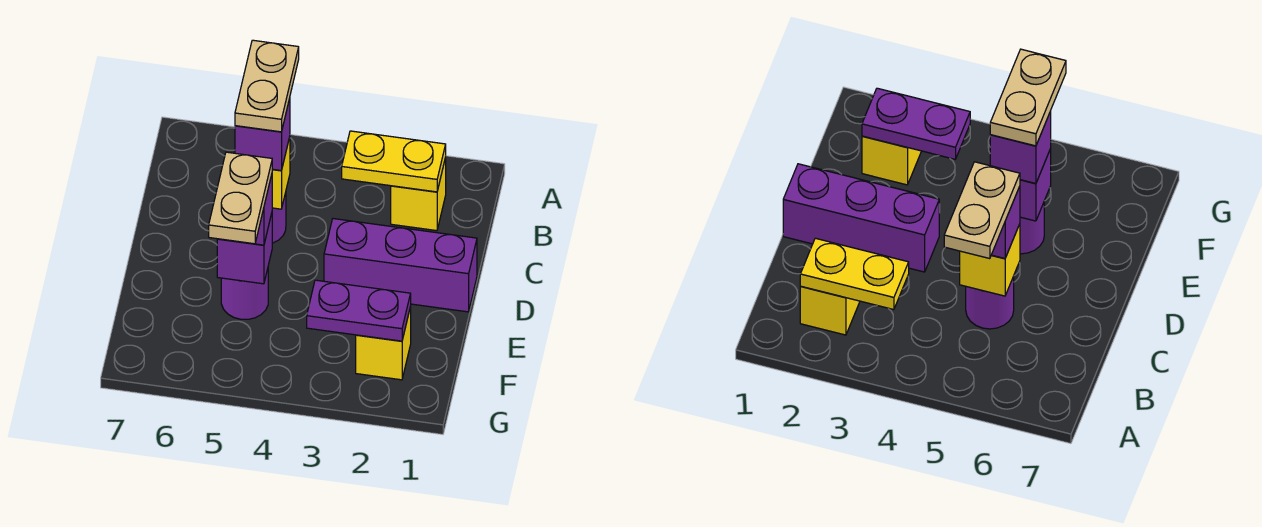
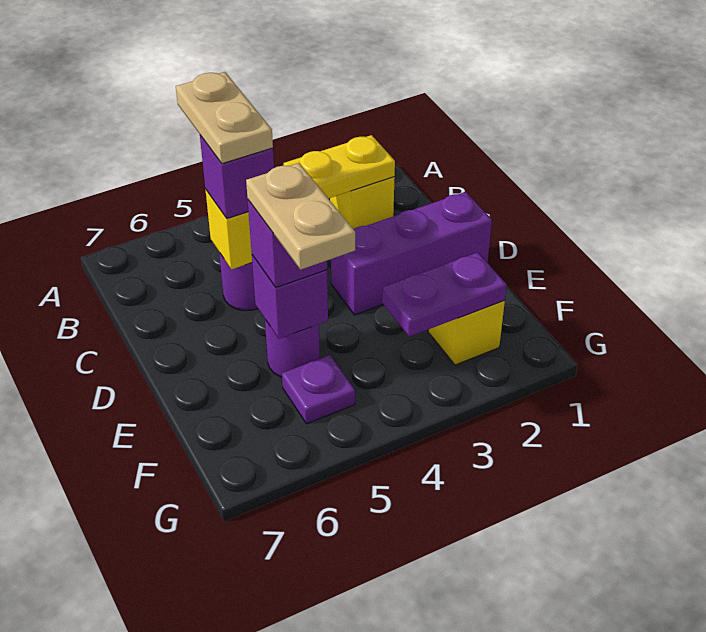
none -> purple 1x1 plate [282,355,355,424]

